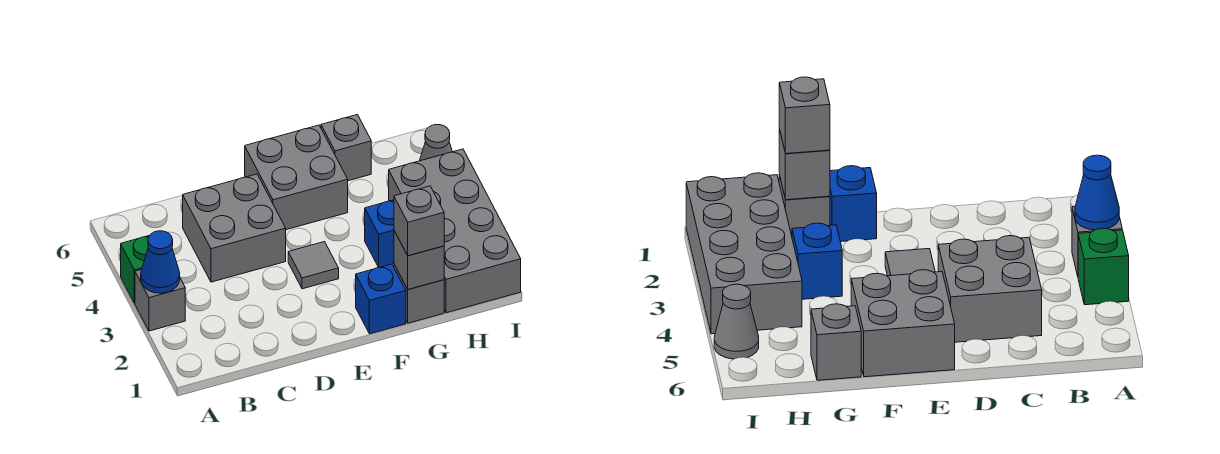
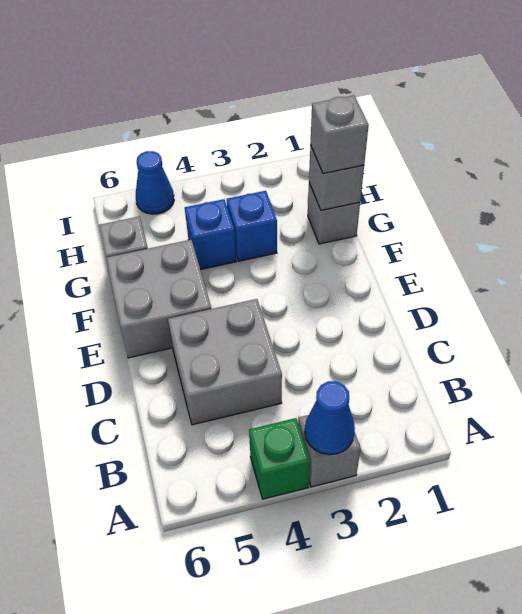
grey 1x1 tile [288,242,339,289] -> none
blue 1x1 brick [356,264,406,334] -> blue 1x1 brick moved to [185,199,236,270]
grey 2x4 brick [389,149,521,313] -> none
grey 1x1 cone [420,125,452,161] -> blue 1x1 cone [136,151,174,214]

